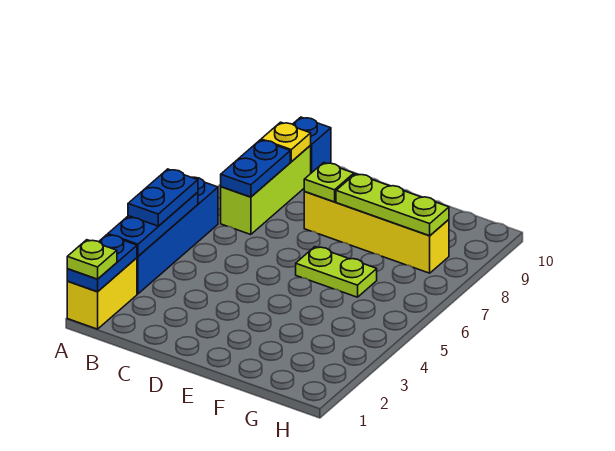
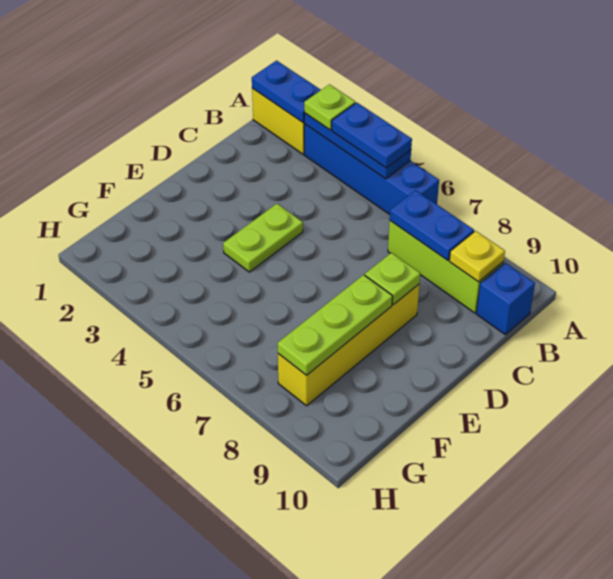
lime 1x1 plate [67,240,117,279] -> lime 1x1 plate moved to [304,84,355,130]
lime 1x2 plate [296,247,377,297] -> lime 1x2 plate moved to [223,204,303,272]

